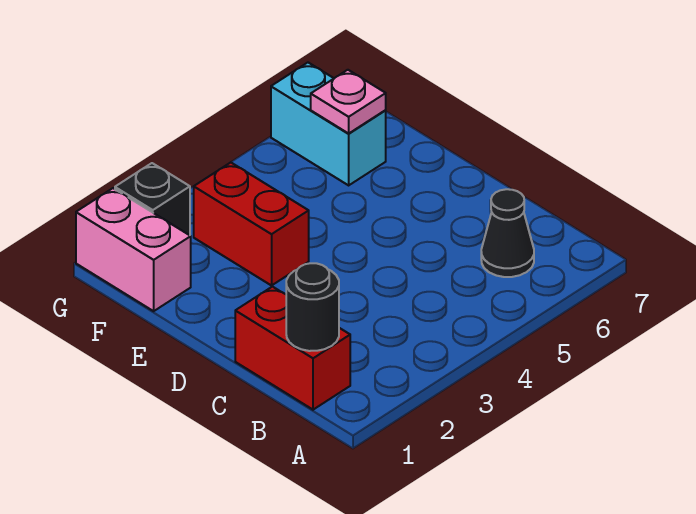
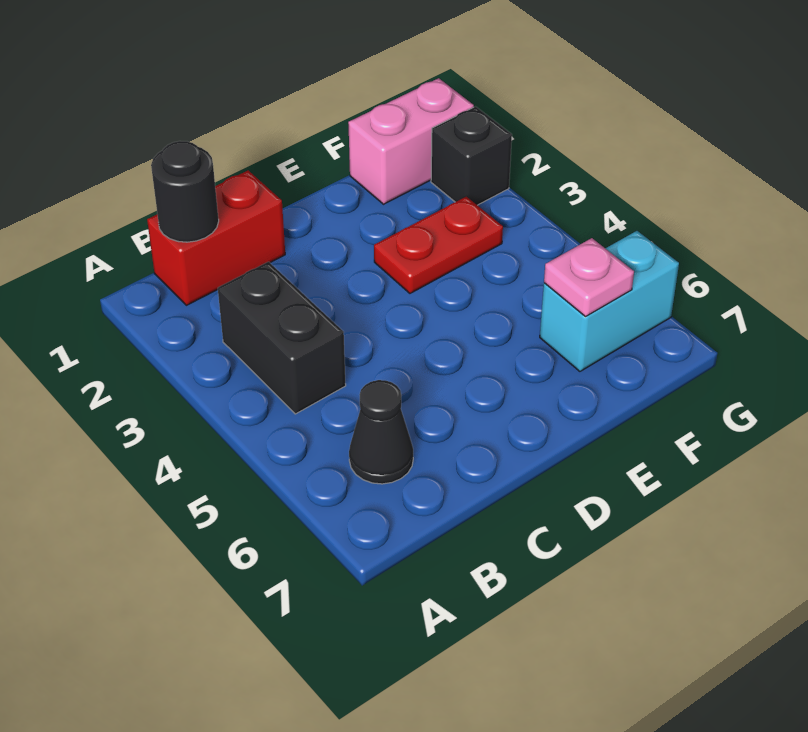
none -> black 1x2 brick [218,262,346,414]
red 1x2 brick [194,162,309,286] -> red 1x2 plate [374,197,503,293]

